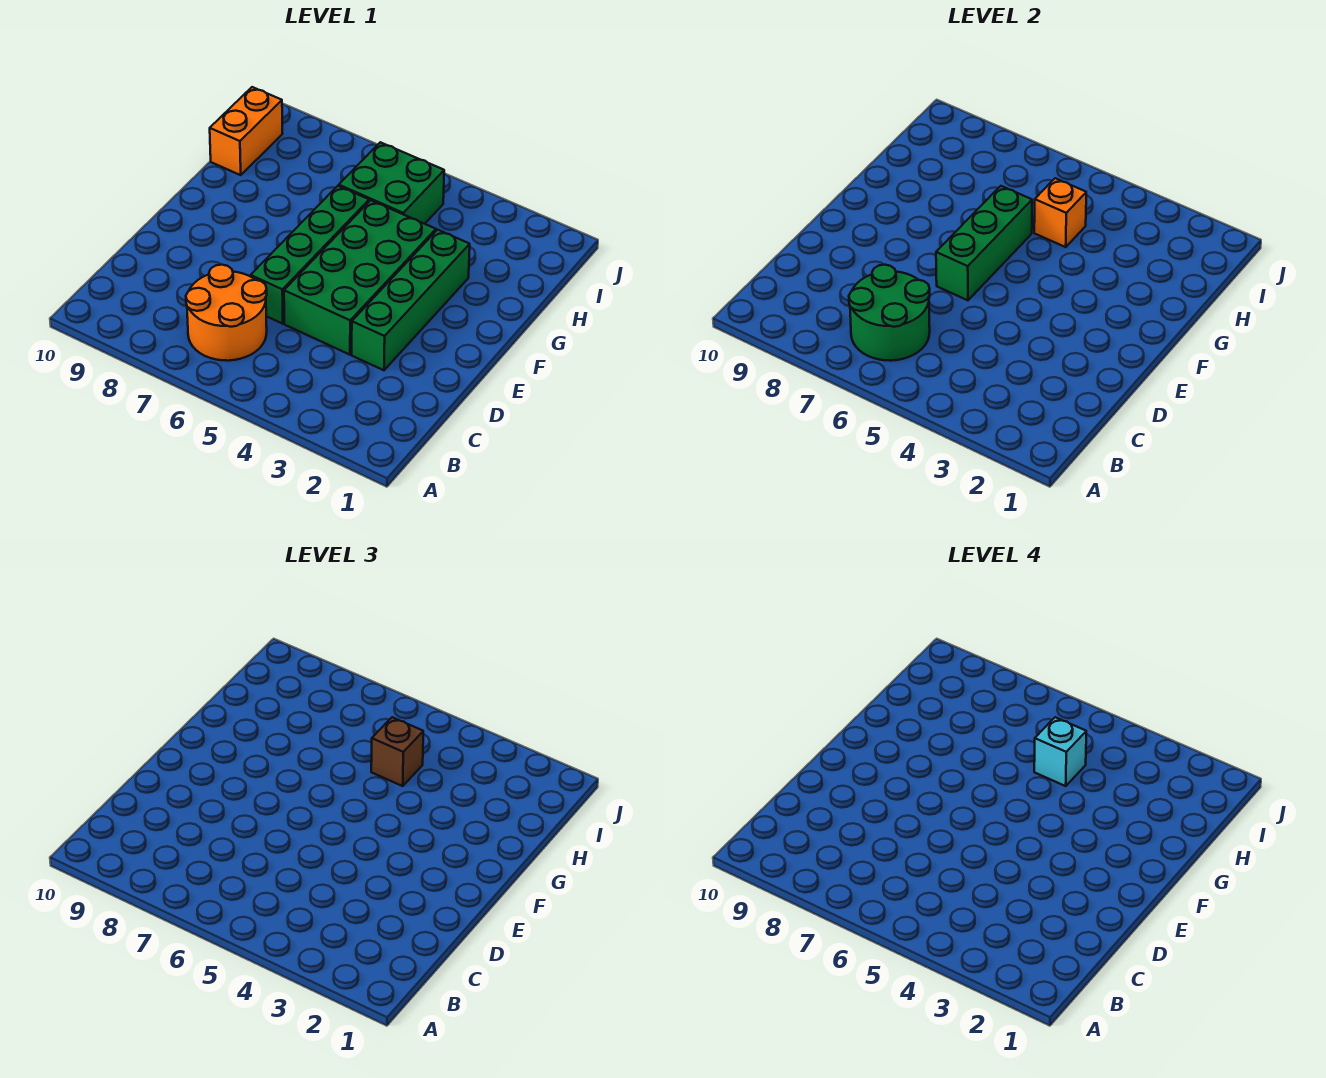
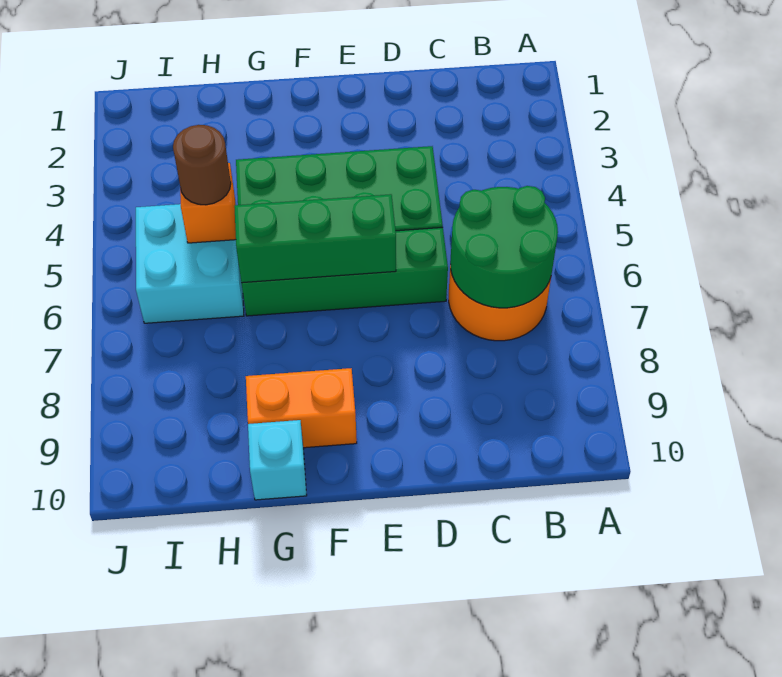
green 1x4 brick [352,230,470,370] -> none
green 2x2 brick [339,142,444,224] -> cyan 2x2 brick [136,202,244,323]
brown 1x1 brick [371,717,423,786] -> brown 1x1 round brick [173,125,231,205]
cyan 1x1 brick [1034,717,1086,786] -> cyan 1x1 brick moved to [248,420,307,500]
orange 1x2 brick [210,87,283,175] -> orange 1x2 brick moved to [246,368,357,448]

